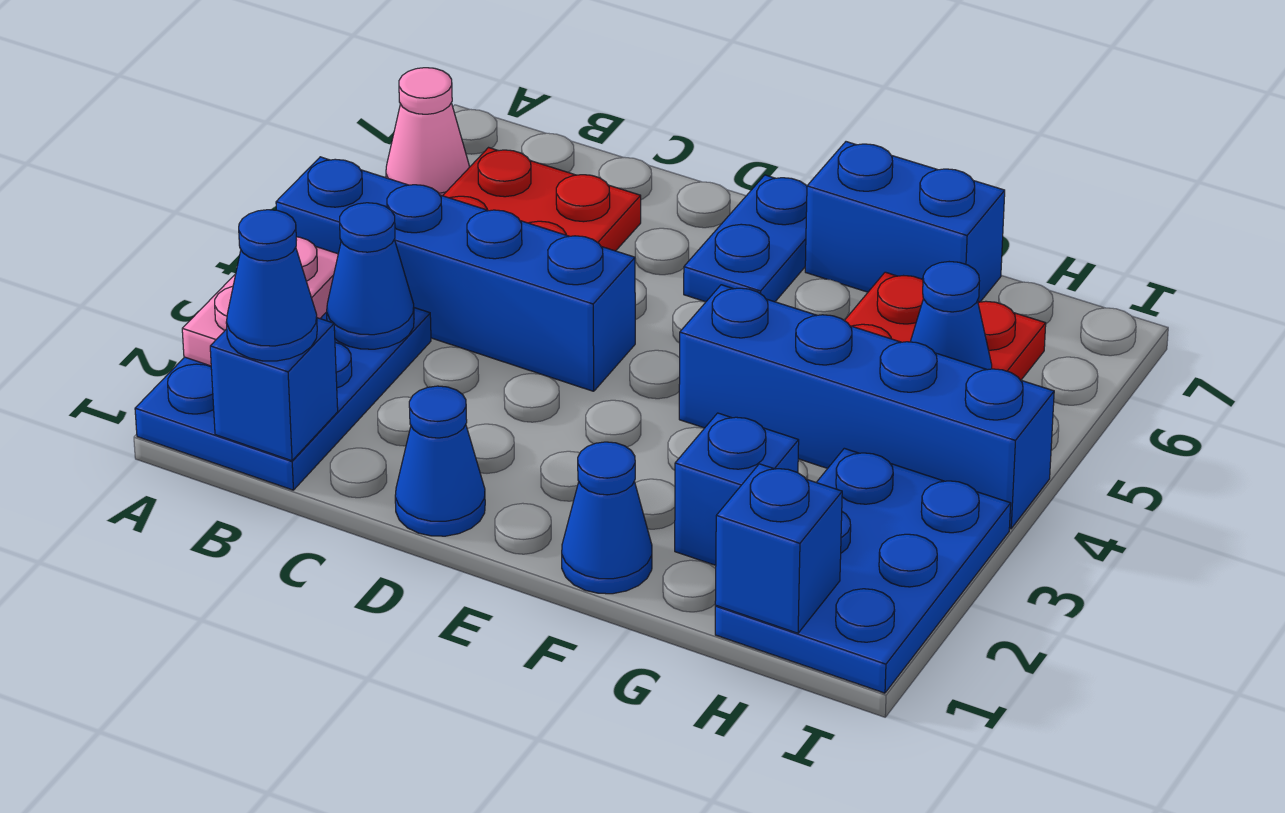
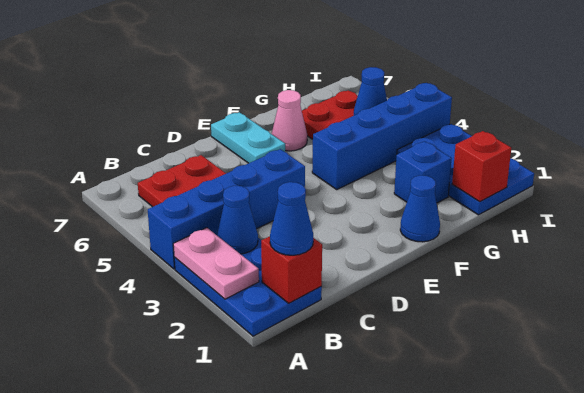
pink 1x1 cone [386,68,470,196] -> pink 1x1 cone moved to [272,90,307,151]
blue 1x1 brick [210,318,338,461] -> red 1x1 brick [261,236,322,303]
blue 1x1 cone [395,386,485,536] -> none
blue 1x2 plate [684,175,807,302] -> cyan 1x2 plate [211,112,285,163]
blue 1x2 brick [805,142,1005,302] -> none
blue 1x1 brick [715,464,842,633] -> red 1x1 brick [452,131,511,202]

